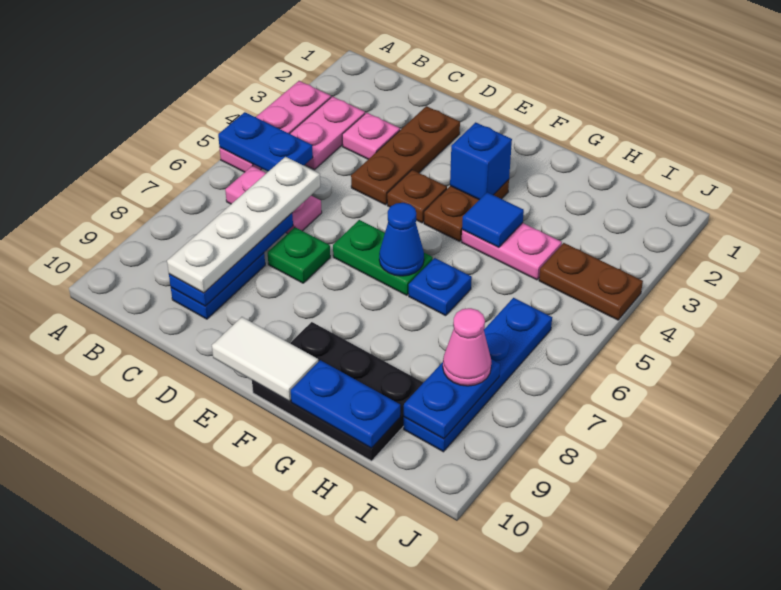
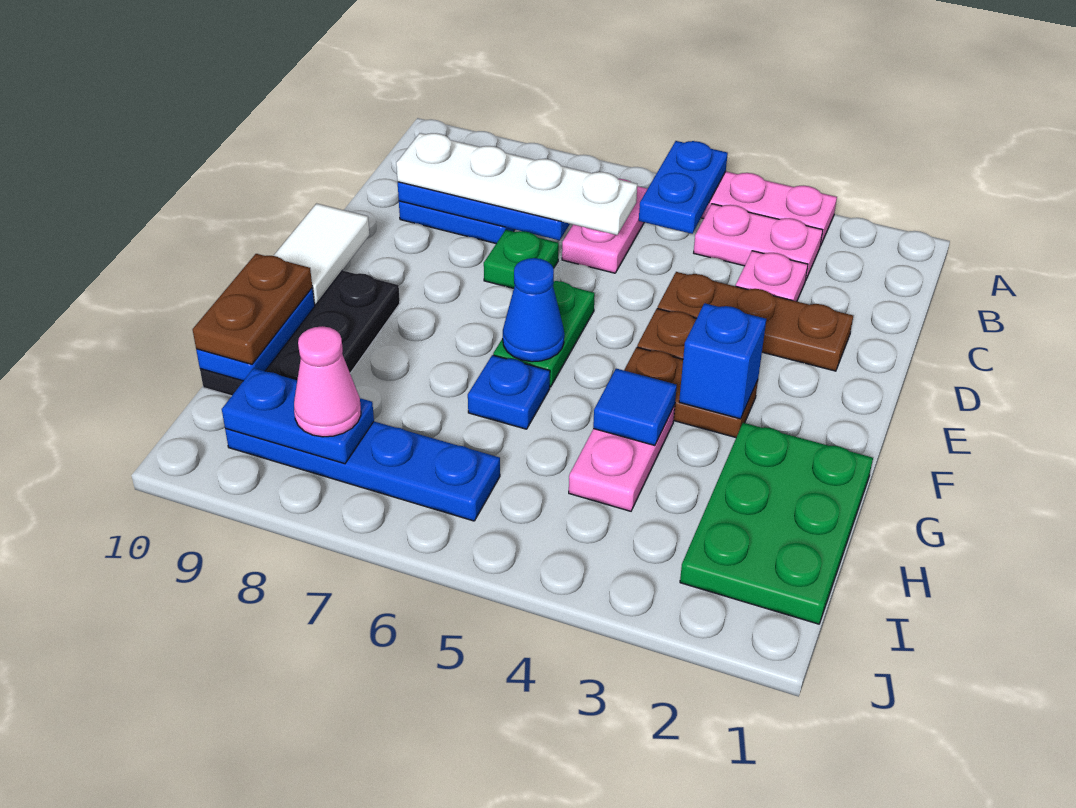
none -> green 2x3 plate [680,423,873,624]
brown 1x2 plate [539,243,643,320] -> brown 1x2 plate moved to [193,254,312,364]

